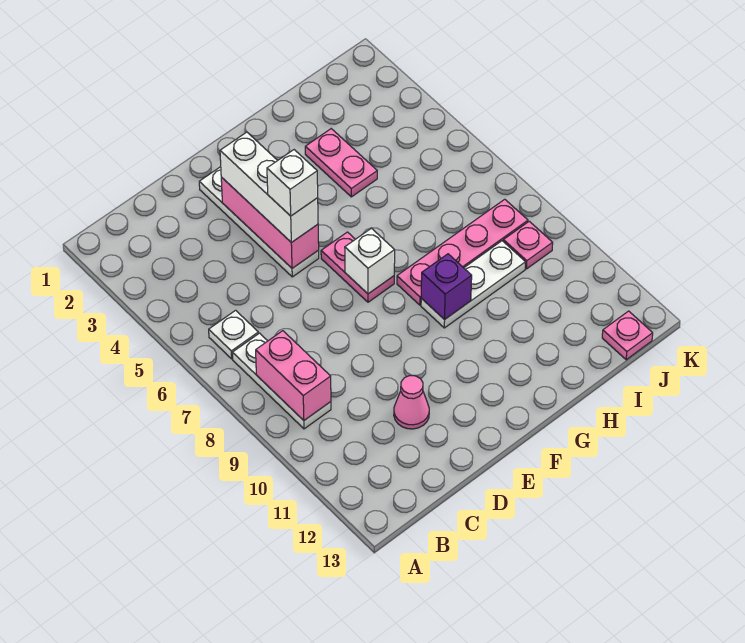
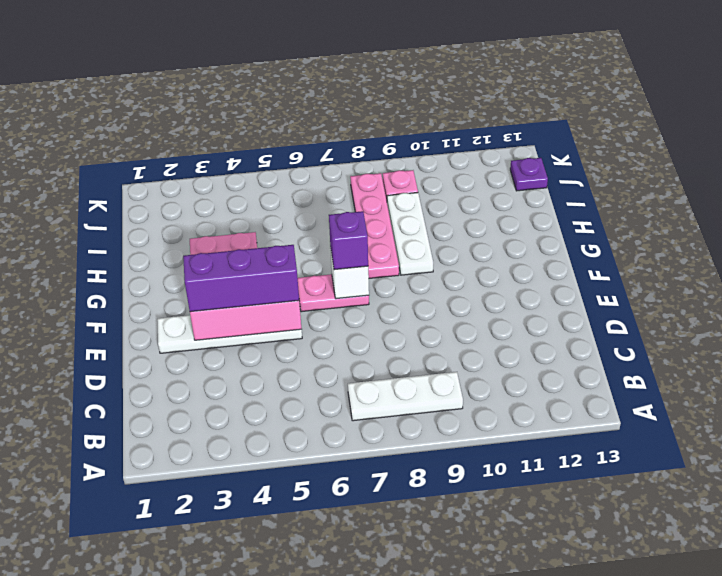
white 1x1 plate [209,310,258,359] -> none
pink 1x2 brick [256,331,331,420] -> none
pink 1x1 cone [394,376,429,429] -> none
white 1x3 brick [220,132,318,243] -> purple 1x3 brick [183,245,299,312]
white 1x1 brick [267,150,318,216] -> none
purple 1x1 brick [421,254,472,320] -> purple 1x1 brick moved to [329,211,368,270]
pink 1x1 plate [602,311,653,360] -> purple 1x1 plate [510,158,548,191]

